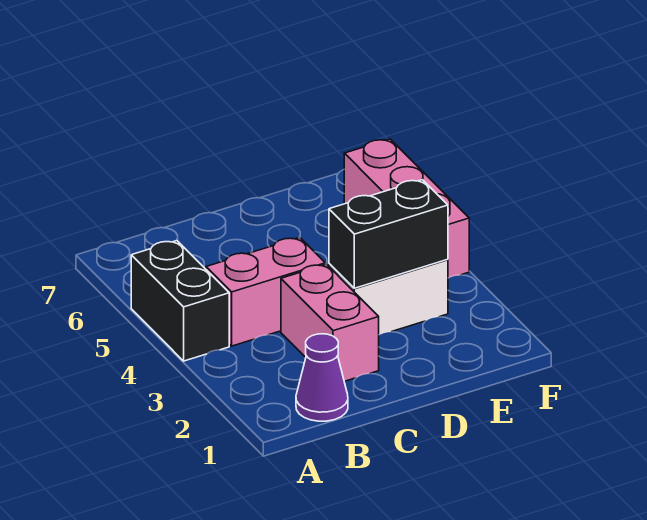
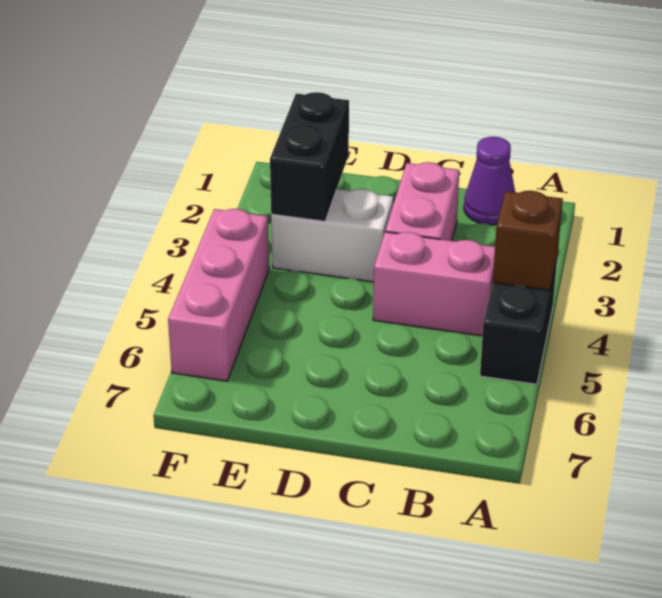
none -> brown 1x1 brick [493,191,563,290]
black 1x2 brick [329,180,448,288] -> black 1x2 brick turned to [270,92,349,221]

